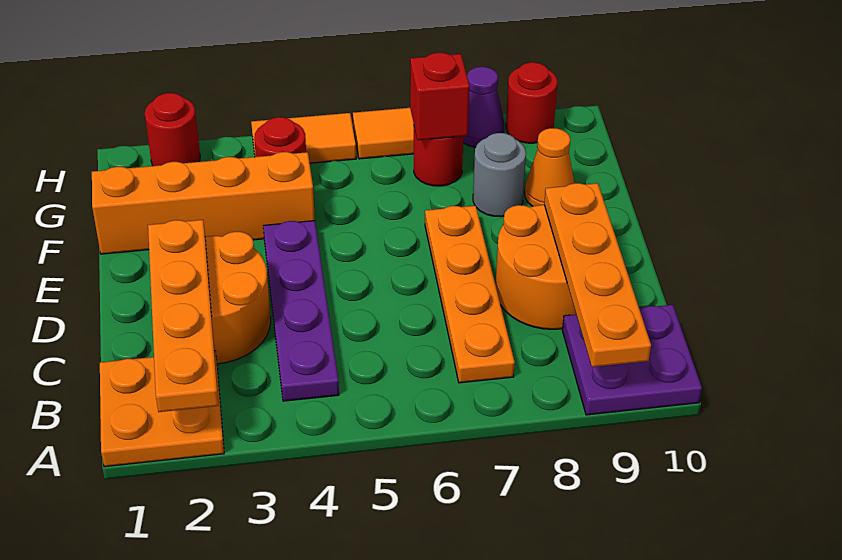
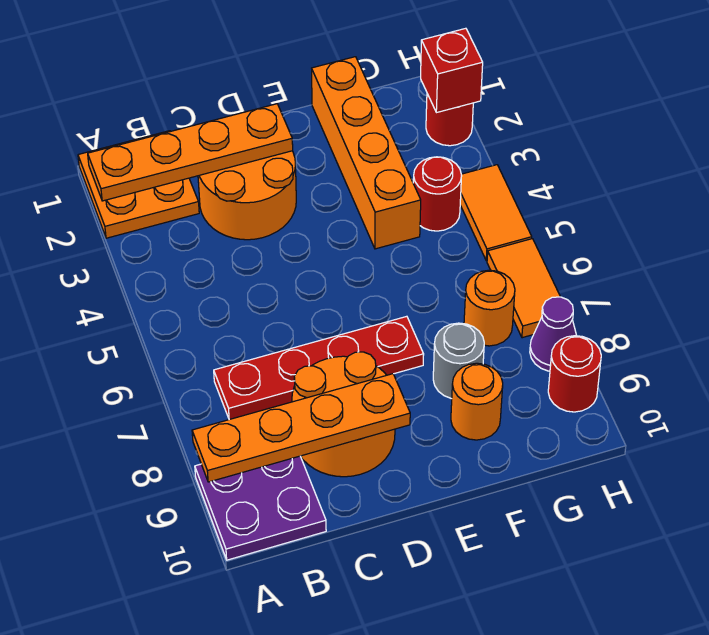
purple 1x4 plate [263,221,339,401] -> none
orange 1x4 plate [425,206,515,383] -> red 1x4 plate [214,316,424,419]
orange 1x1 cone [525,128,574,207] -> orange 1x1 round brick [451,363,503,440]
red 1x1 round brick [414,127,463,186] -> orange 1x1 round brick [464,270,515,346]
red 1x1 brick [410,53,470,140] -> red 1x1 brick moved to [421,28,483,113]

